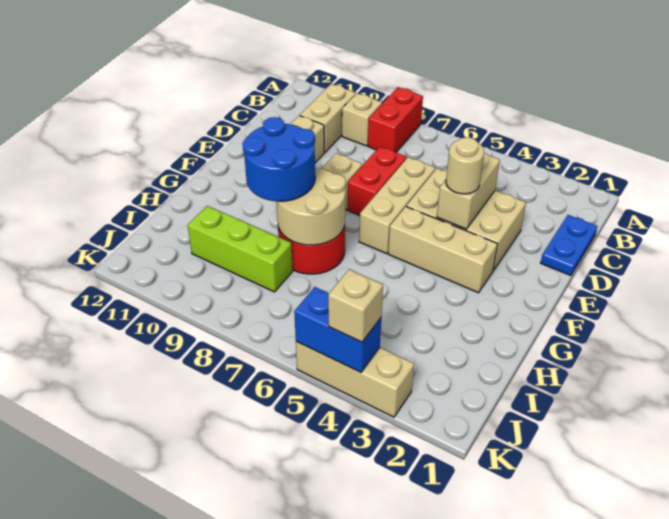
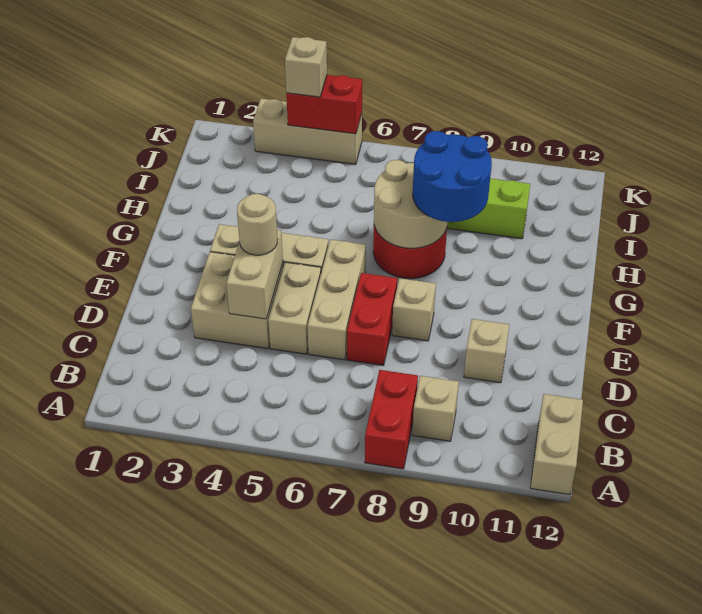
tan 1x2 brick [300,84,356,152] -> tan 1x2 brick moved to [530,394,583,495]
blue 1x2 plate [541,215,597,276] -> none
blue 1x2 brick [294,287,381,372] -> red 1x2 brick [286,75,362,134]

